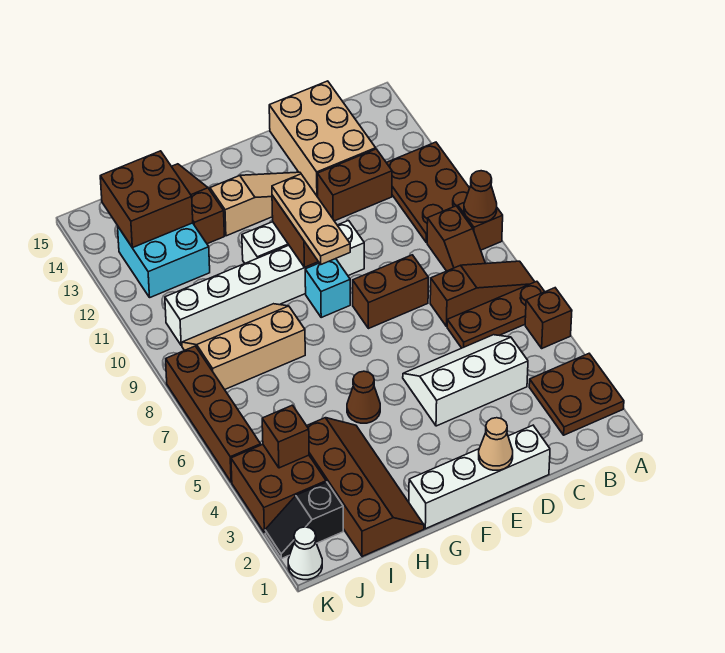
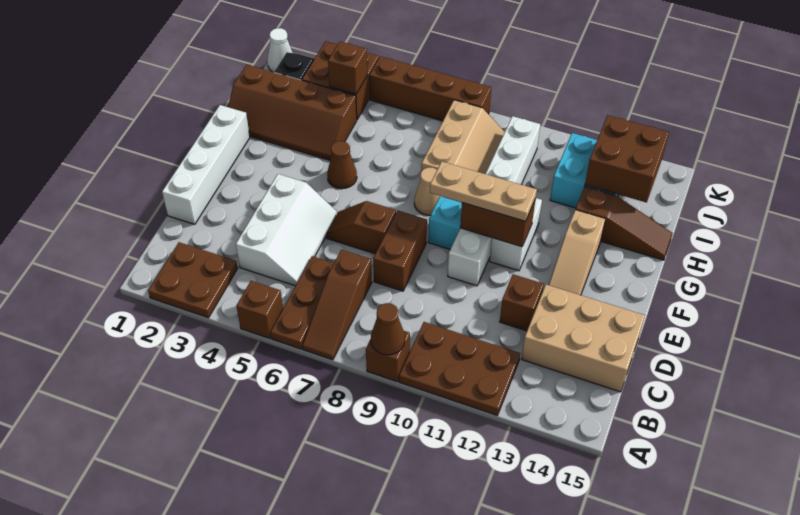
brown 1x2 slope [427,206,485,271] -> brown 1x2 slope moved to [326,201,396,254]
brown 1x2 brick [317,149,392,221] -> brown 1x1 brick [500,274,544,331]
tan 1x1 cone [479,418,513,470] -> tan 1x1 cone moved to [414,167,440,215]

